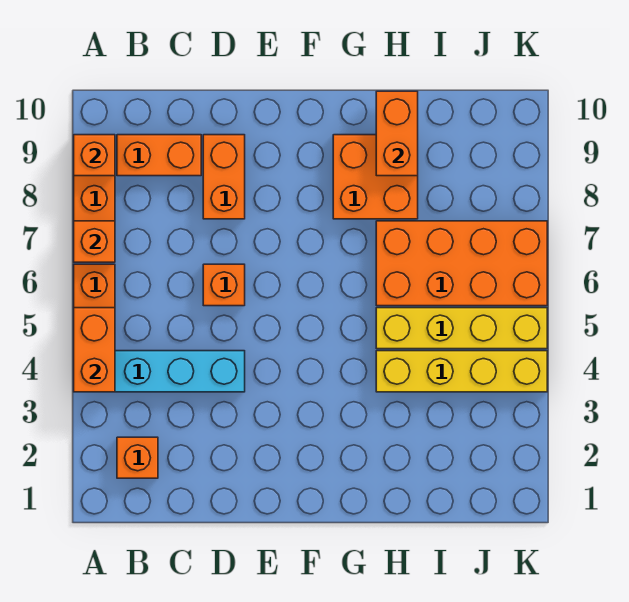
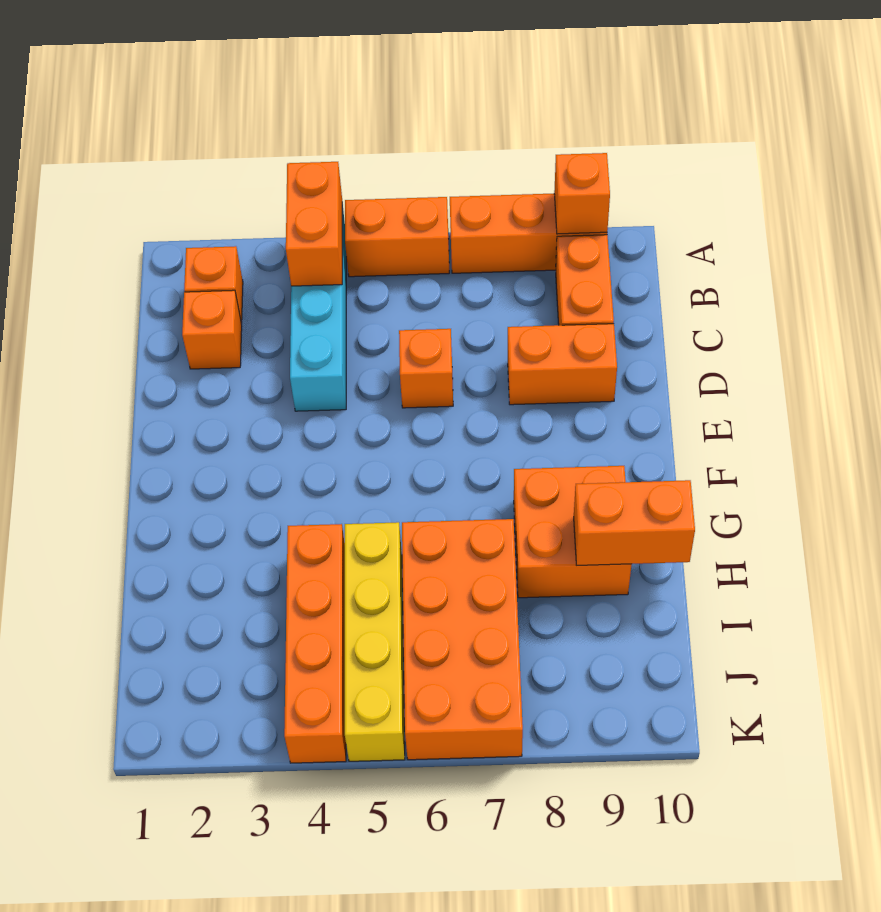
orange 1x2 brick [74,308,115,392] -> orange 1x2 brick turned to [286,162,342,286]
orange 1x1 brick [74,221,115,262] -> orange 1x1 brick moved to [182,290,242,369]
yellow 1x4 brick [376,351,547,392] -> orange 1x4 brick [284,524,346,763]

